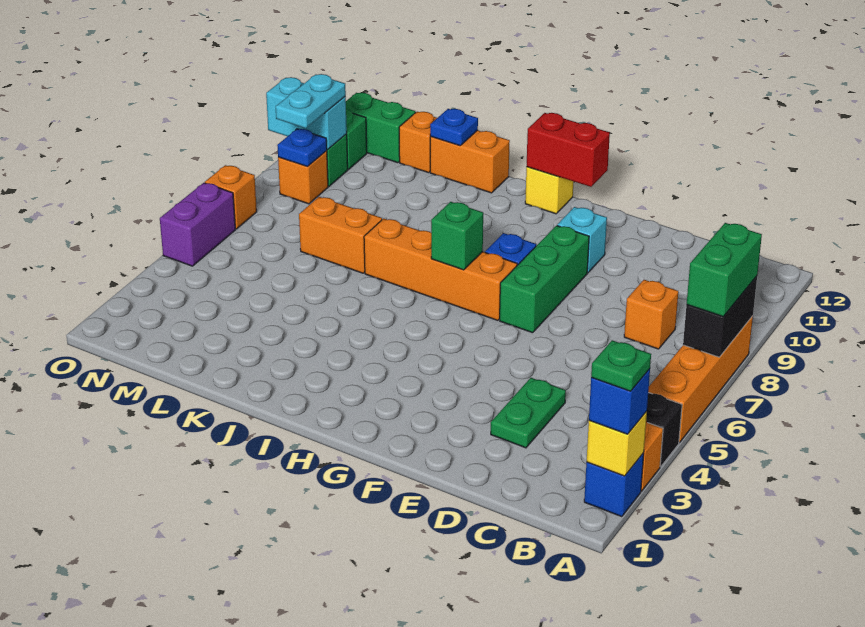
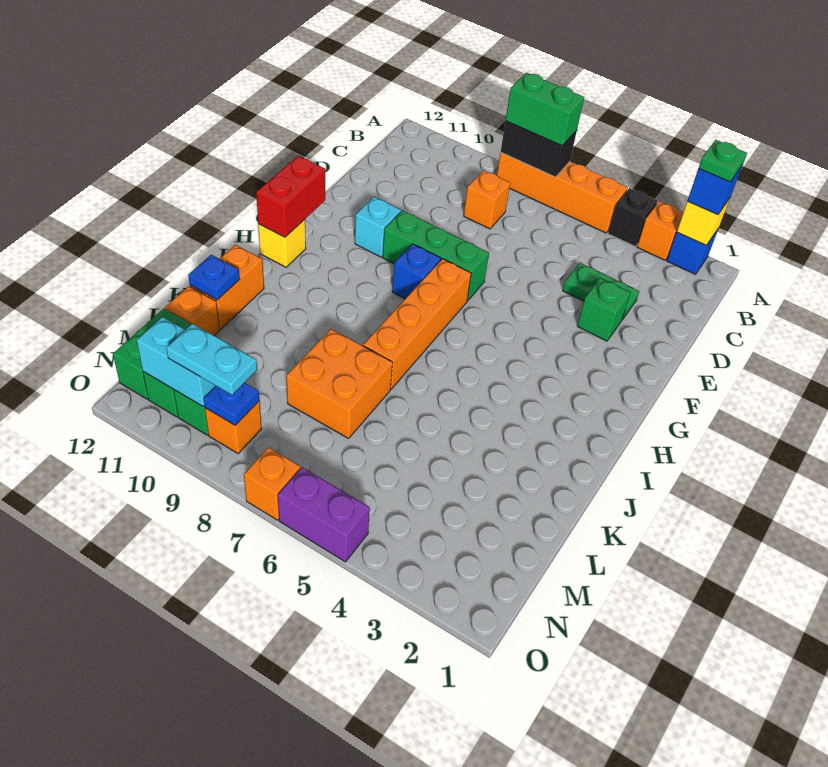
green 1x1 brick [431,202,483,270] -> green 1x1 brick moved to [577,278,631,341]
orange 1x2 brick [299,197,382,273] -> orange 2x2 brick [286,329,393,438]
cyan 1x2 brick [266,77,347,149] -> cyan 1x2 brick turned to [137,317,216,406]

